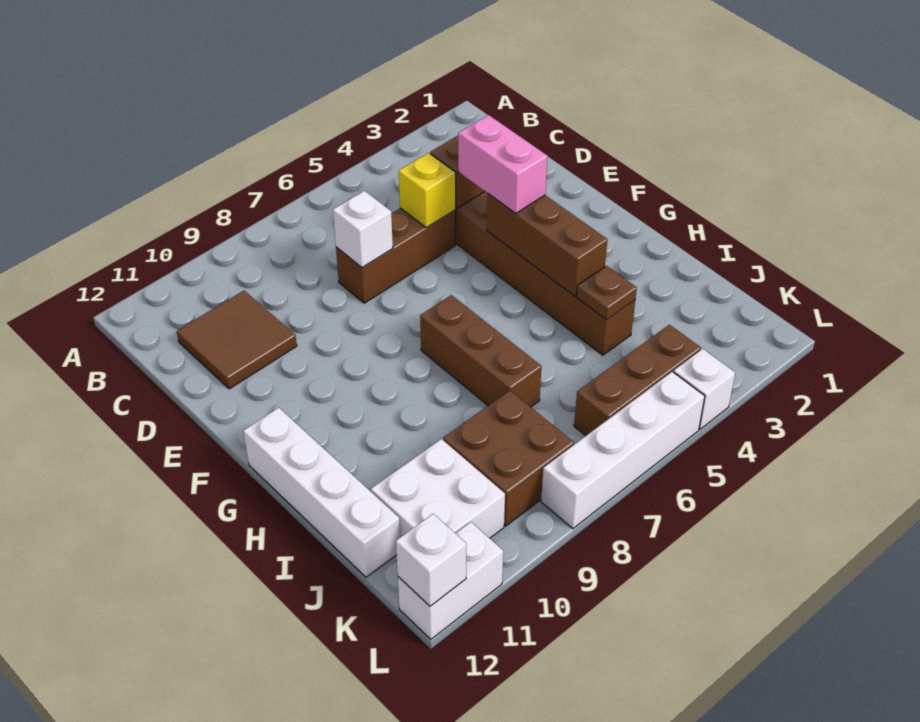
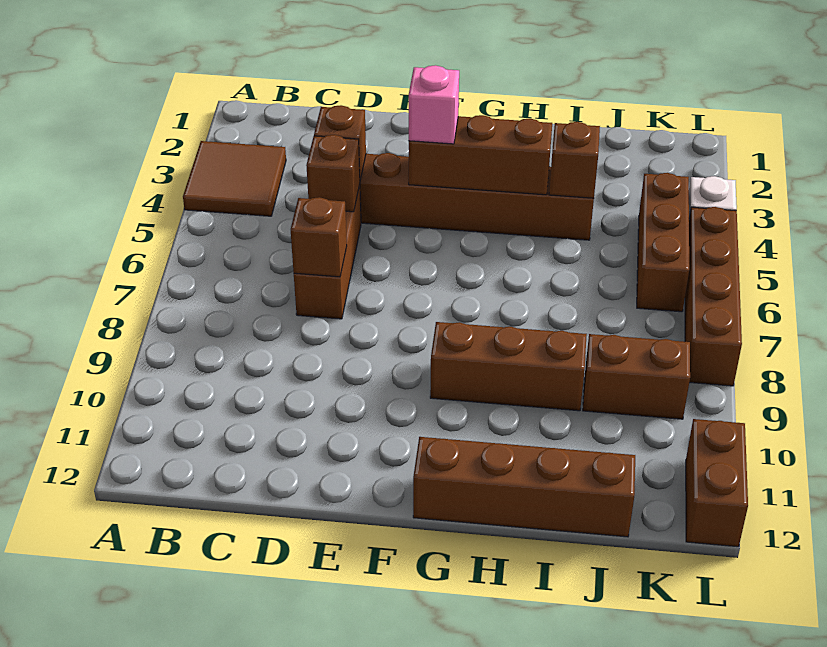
brown 2x2 tile [177,291,297,389] -> brown 2x2 tile moved to [183,141,286,216]
yellow 1x1 brick [399,153,456,228] -> brown 1x1 brick [306,135,360,212]
white 1x1 brick [333,191,393,267] -> brown 1x1 brick [291,197,347,277]
pink 1x2 brick [458,115,548,213] -> pink 1x1 brick [409,65,459,144]
brown 1x3 brick [420,295,541,407] -> brown 1x3 brick moved to [430,322,587,411]
white 1x4 brick [243,408,400,577] -> brown 1x4 brick [413,437,635,537]
brown 1x1 plate [576,266,637,320] -> brown 1x1 brick [549,122,600,198]
brown 2x2 brick [443,391,574,526] -> brown 1x2 brick [583,334,690,419]
white 2x2 brick [371,439,505,538] -> none
white 1x4 brick [541,372,705,529] -> brown 1x4 brick [685,207,742,386]
white 1x2 brick [398,522,503,639] -> brown 1x2 brick [686,419,748,547]
white 1x1 brick [396,514,466,606] -> none

